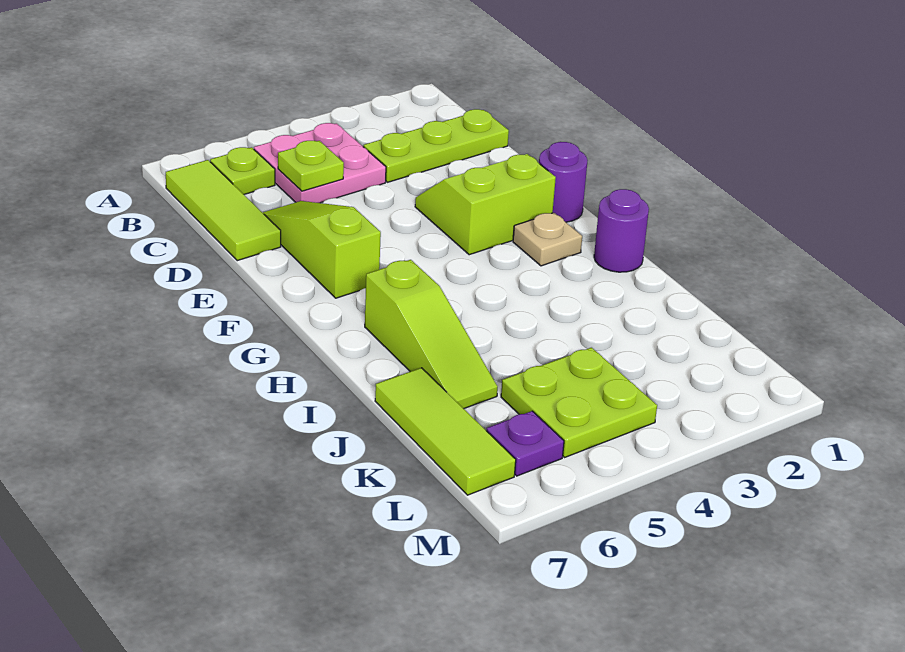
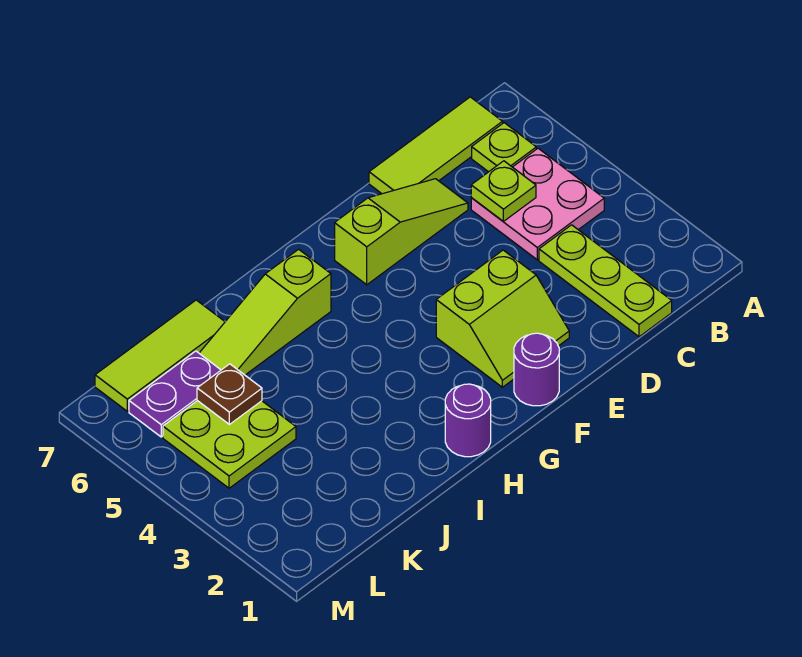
lime 2x2 slope [415,154,556,255] -> lime 2x2 slope turned to [436,250,569,387]
tan 1x1 plate [513,213,582,266] -> none
none -> brown 1x1 plate [197,364,262,424]
purple 1x1 plate [486,411,564,476] -> purple 1x2 plate [129,351,221,437]

